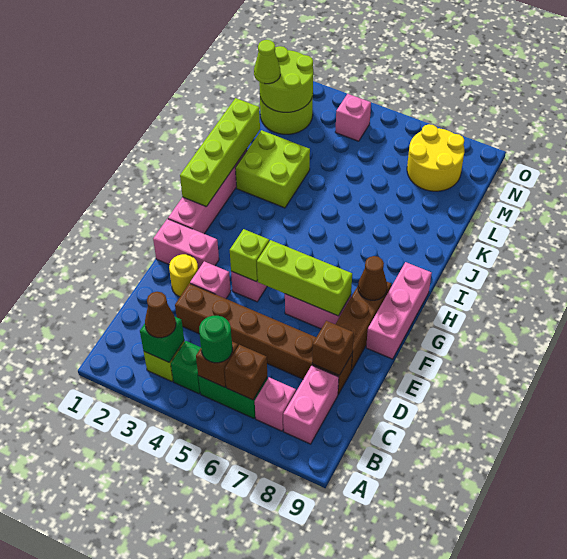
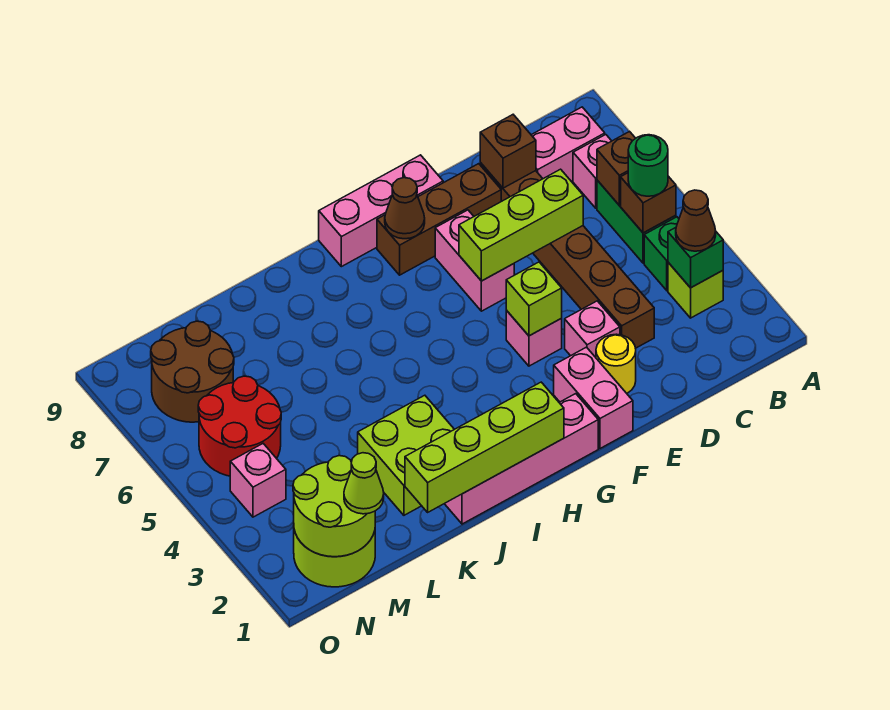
lime 1x3 brick [257,240,352,316] -> lime 1x3 brick turned to [459,169,583,281]
none -> red 2x2 round brick [198,376,281,476]
yellow 2x2 round brick [407,124,464,191] -> brown 2x2 round brick [151,321,234,422]

